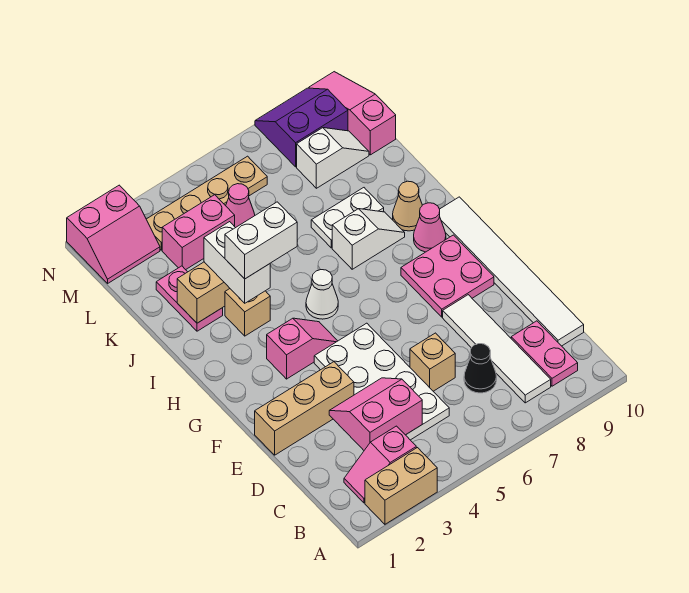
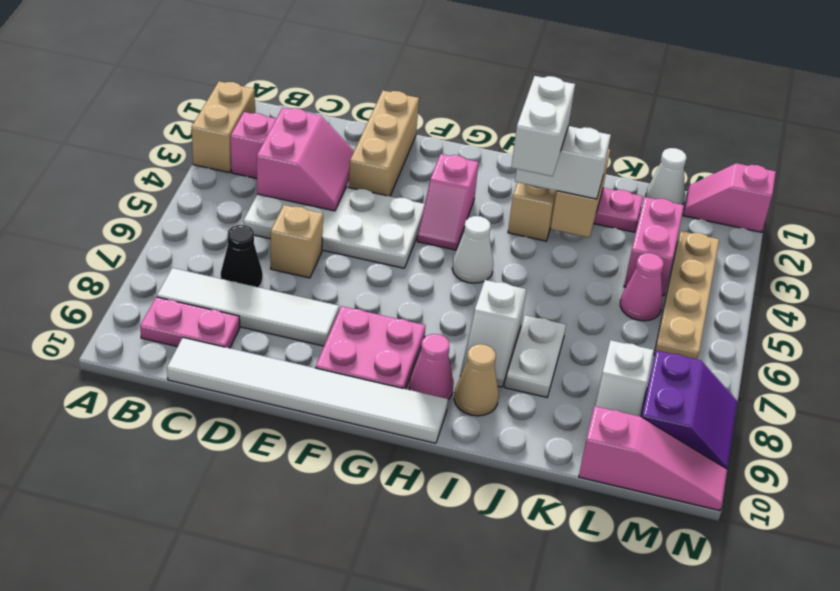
none -> white 1x1 cone [646,148,687,205]
pink 2x2 slope [67,185,160,283] -> pink 1x2 slope [683,163,776,232]

